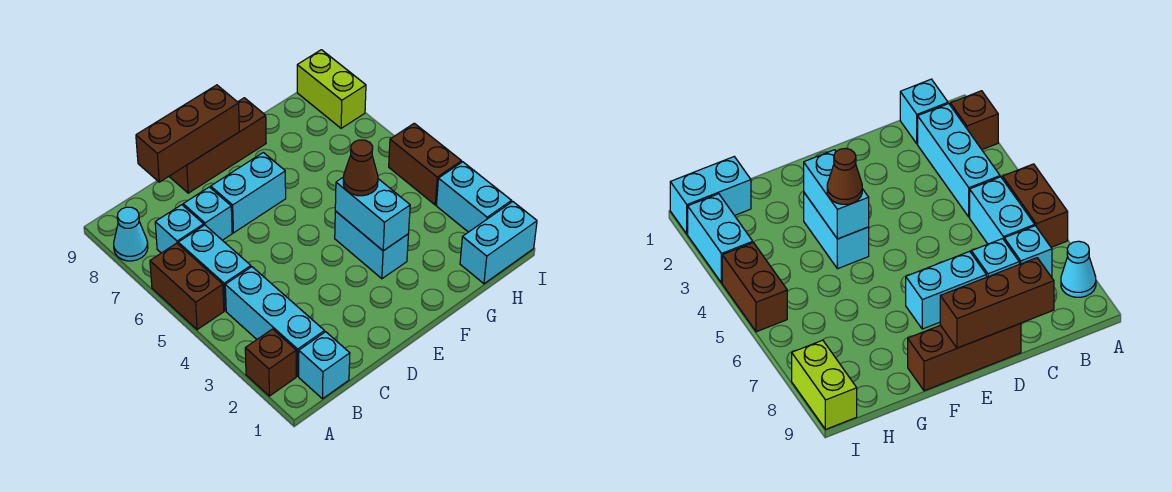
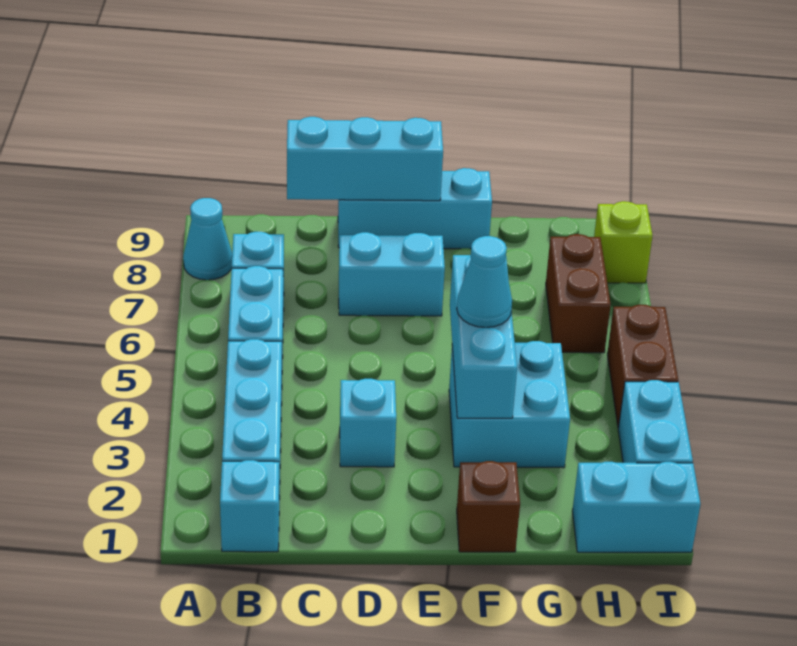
brown 1x1 brick [245,329,296,396] -> brown 1x1 brick moved to [457,461,520,552]
brown 1x2 brick [150,243,224,330] -> brown 1x2 brick moved to [546,234,611,353]
cyan 1x1 brick [183,187,232,240] -> cyan 1x1 brick moved to [340,379,396,467]
brown 1x3 brick [136,85,239,182] -> cyan 1x3 brick [287,117,443,201]
brown 1x3 brick [169,98,266,193] -> cyan 1x3 brick [338,168,492,249]
cyan 1x2 brick [335,211,408,279] -> cyan 2x2 brick [449,341,570,468]
cyan 1x2 brick [335,178,410,251] -> cyan 1x3 brick [450,255,517,418]
brown 1x1 cone [343,140,378,196] -> cyan 1x1 cone [457,236,512,328]
lime 1x2 brick [297,50,366,128] -> lime 1x1 brick [594,201,652,283]

